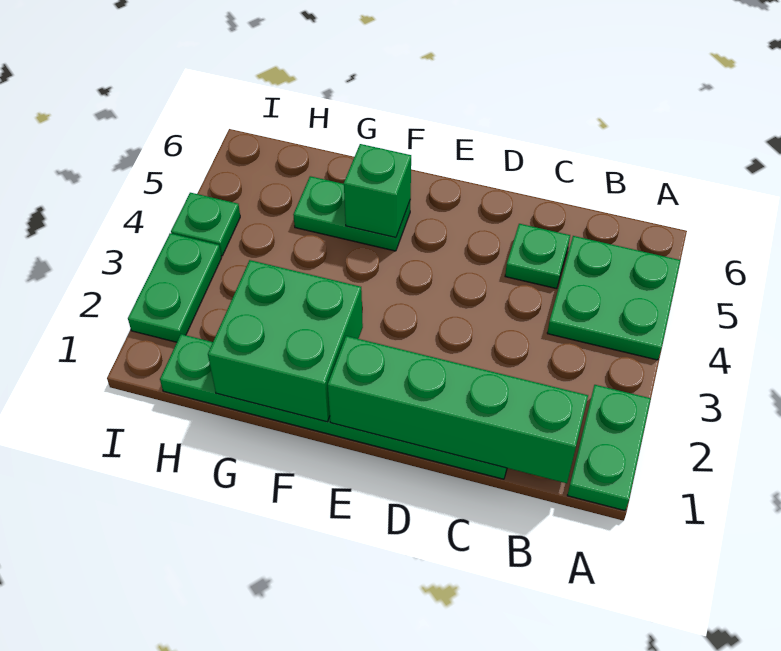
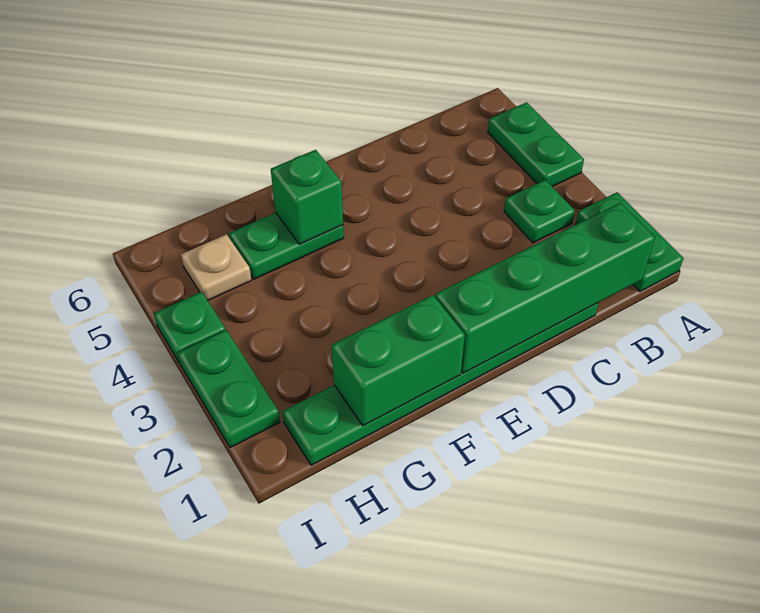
green 2x2 plate [547,236,681,360] -> green 1x2 plate [488,102,584,186]
green 1x1 plate [505,224,570,289] -> green 1x1 plate moved to [504,180,575,243]
green 2x2 brick [208,260,363,422] -> green 1x2 brick [332,295,465,426]
none -> tan 1x1 plate [181,234,252,300]

